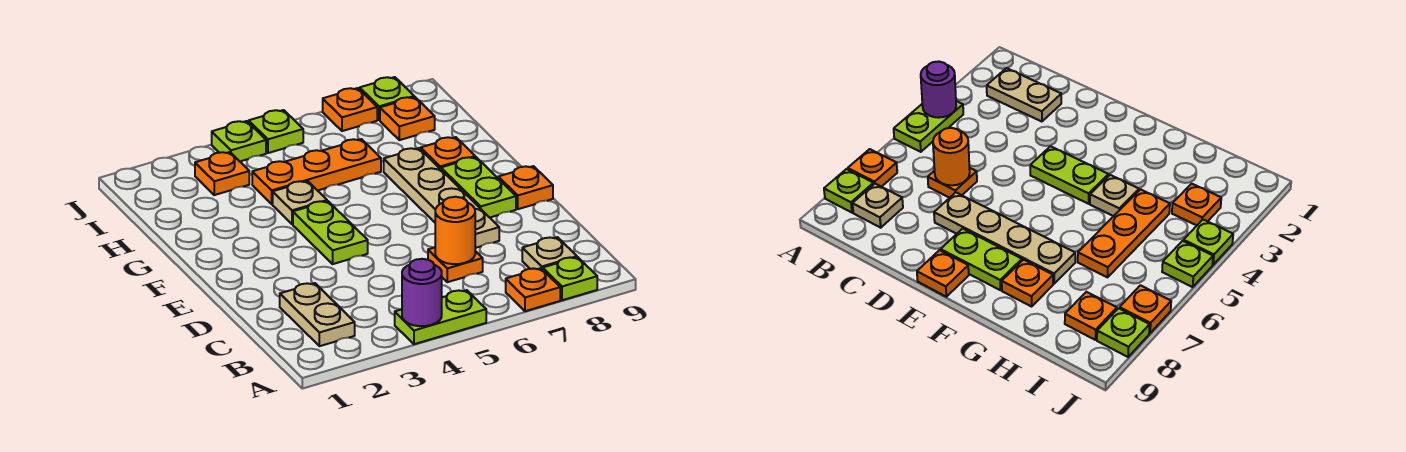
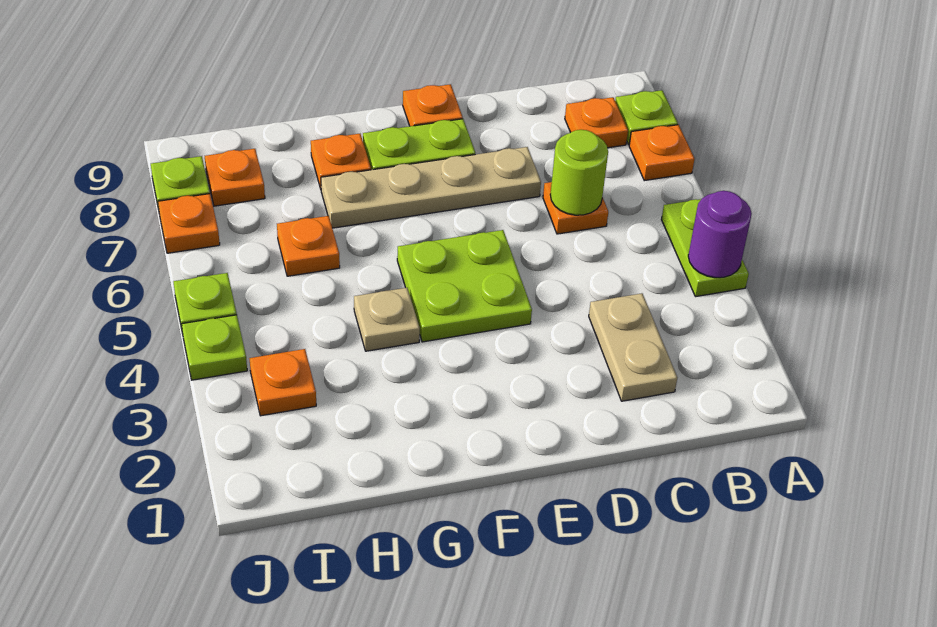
tan 1x2 plate [280,283,355,346] -> tan 1x2 plate turned to [589,293,677,401]
tan 1x1 plate [522,237,577,270] -> orange 1x1 plate [565,97,628,148]
orange 1x1 round brick [435,197,475,264] -> lime 1x1 round brick [550,130,608,215]
lime 1x2 plate [293,201,368,264] -> lime 2x2 plate [397,230,532,342]
orange 1x3 plate [252,139,381,204] -> orange 1x1 plate [277,216,340,276]

